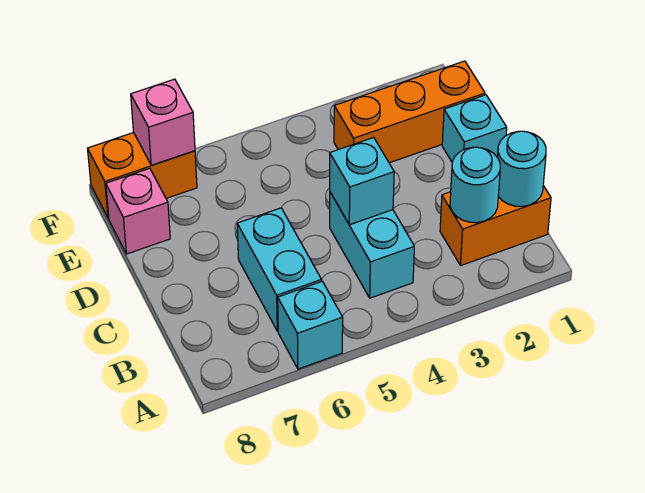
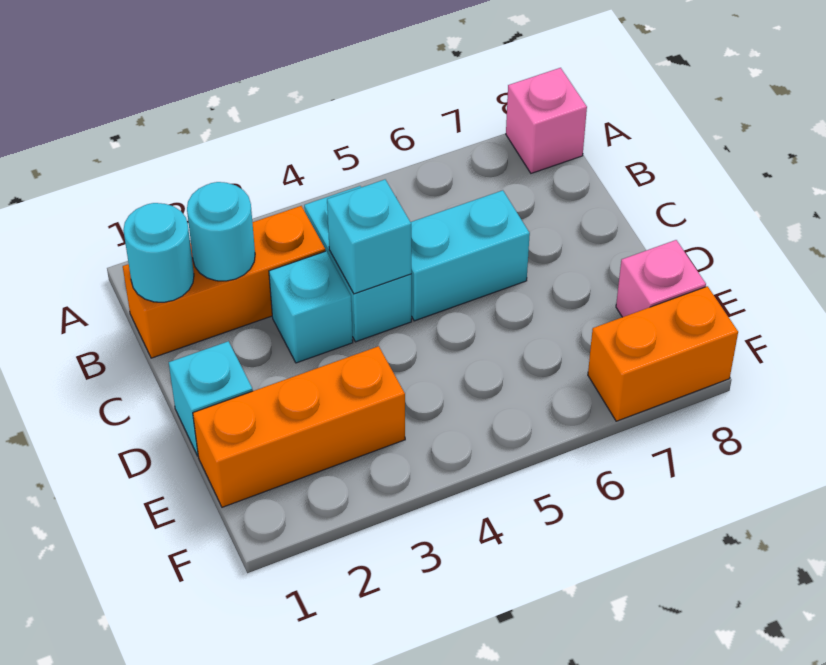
cyan 1x1 brick [278,281,343,369] -> cyan 1x1 brick moved to [269,251,353,363]
orange 1x2 brick [440,186,551,265] -> orange 1x3 brick [123,206,325,358]
cyan 1x2 brick [237,208,322,331] -> cyan 1x2 brick turned to [411,190,530,321]
pink 1x1 brick [131,79,195,165] -> pink 1x1 brick moved to [506,68,587,173]

